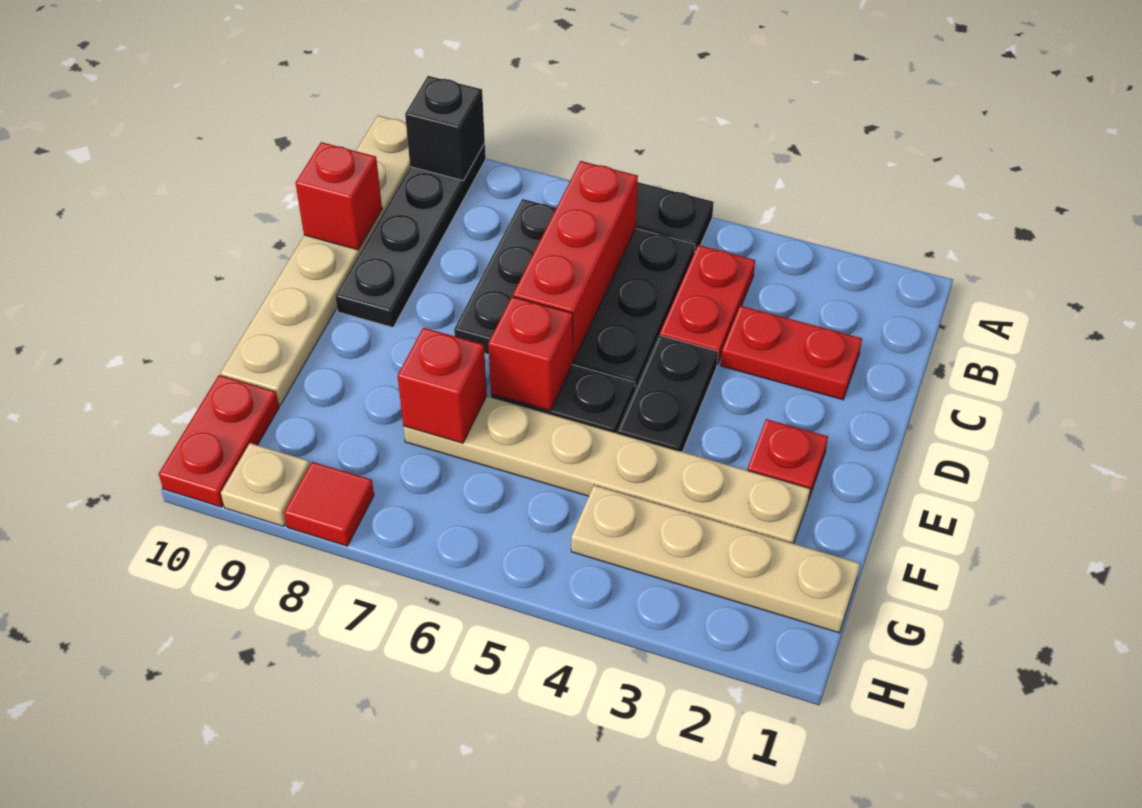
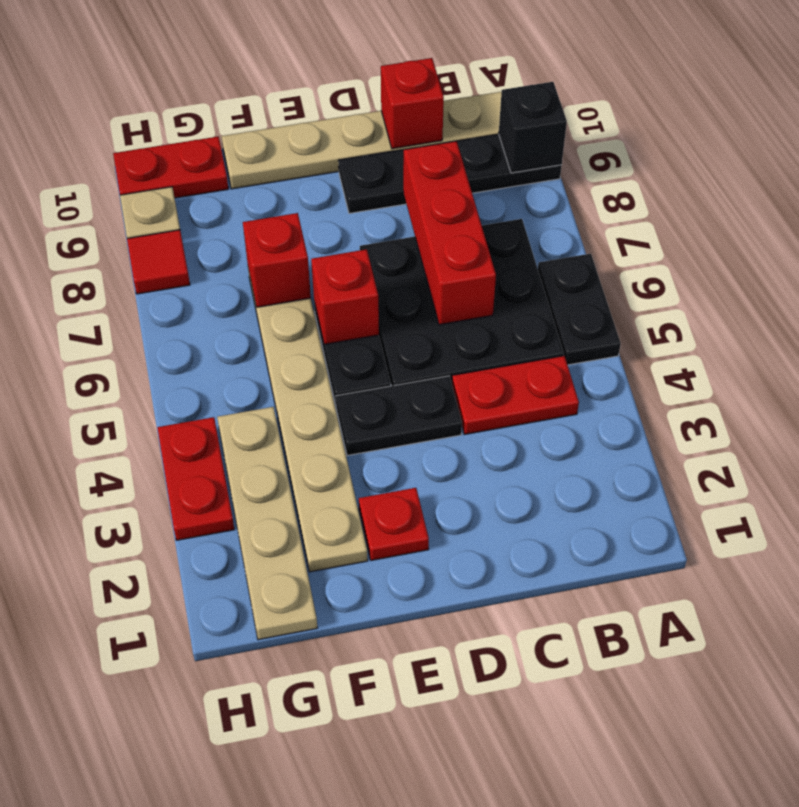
red 1x3 brick [513,161,638,362] -> red 1x3 brick turned to [403,141,496,325]
red 1x2 plate [721,306,862,400] -> red 1x2 plate moved to [157,417,235,540]

